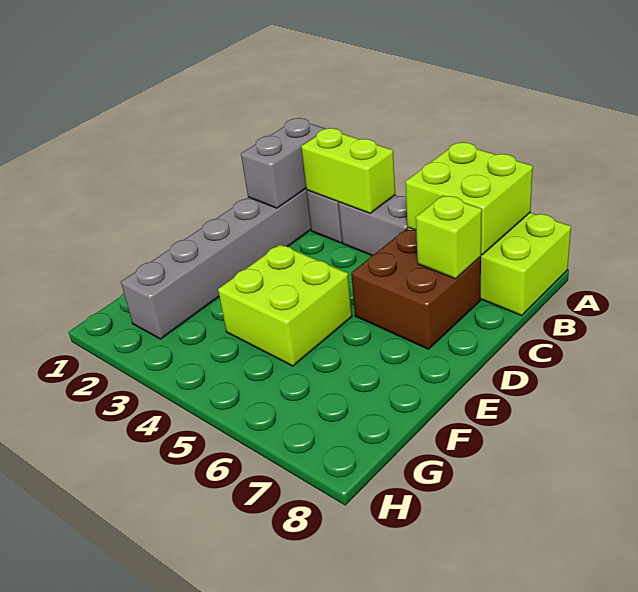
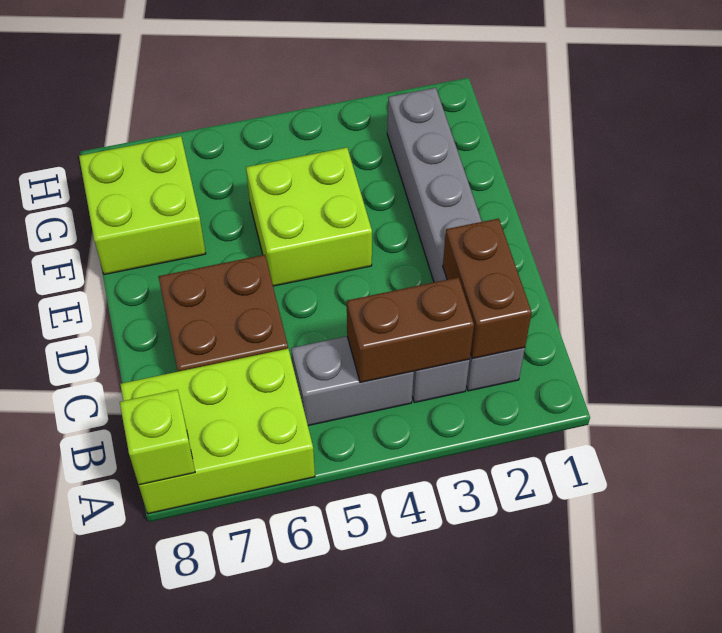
lime 2x2 brick [405,142,533,255] -> lime 2x2 brick moved to [79,136,206,275]
grey 1x2 brick [241,118,325,208] -> brown 1x2 brick [443,218,532,358]
lime 1x2 brick [301,128,395,213] -> brown 1x2 brick [347,277,474,383]
lime 1x1 brick [416,196,482,279] -> lime 1x1 brick moved to [120,390,195,485]

